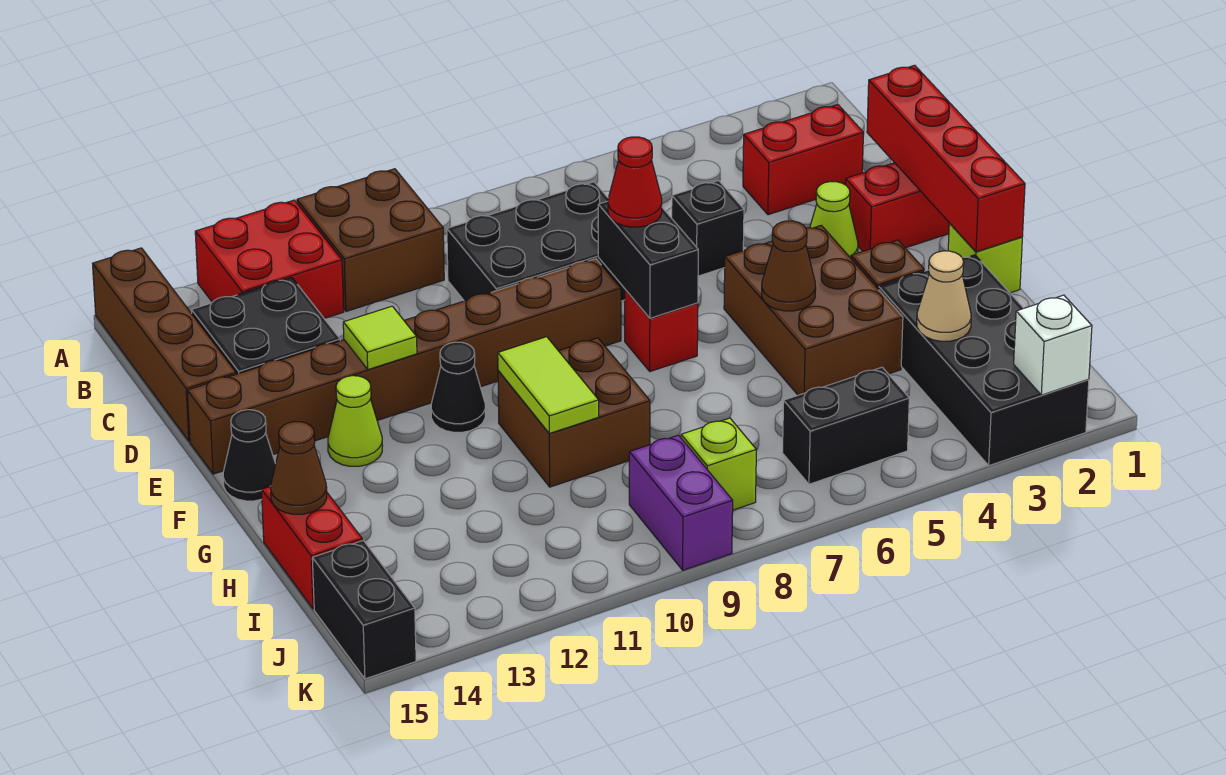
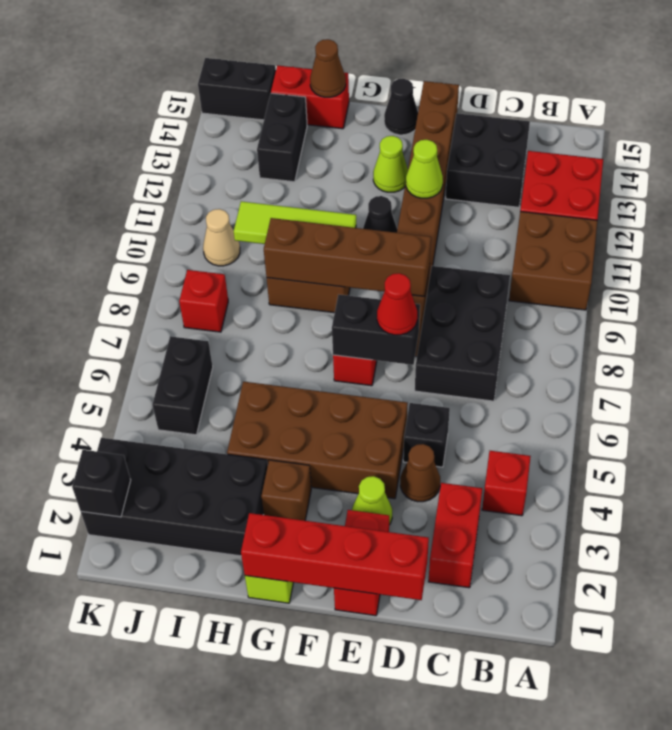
brown 1x4 brick [93,248,236,441] -> brown 1x4 brick moved to [264,218,431,297]
none -> red 1x1 brick [482,451,531,516]
lime 1x1 tile [343,306,417,370] -> lime 1x1 cone [406,140,443,198]
brown 2x3 brick [724,225,903,395] -> brown 2x4 brick [227,382,408,499]
brown 1x1 cone [762,221,816,311] -> brown 1x1 cone moved to [400,444,440,502]
lime 1x2 tile [498,337,599,433] -> lime 1x3 tile [234,201,356,244]
tan 1x1 cone [917,251,971,341] -> tan 1x1 cone moved to [203,209,240,266]
none -> black 1x2 brick [257,93,307,182]
lime 1x1 brick [681,418,756,510] -> red 1x1 brick [179,270,228,332]
purple 1x2 brick [629,435,733,570] -> none
white 1x1 brick [1014,295,1092,395] -> black 1x1 brick [72,450,131,517]

